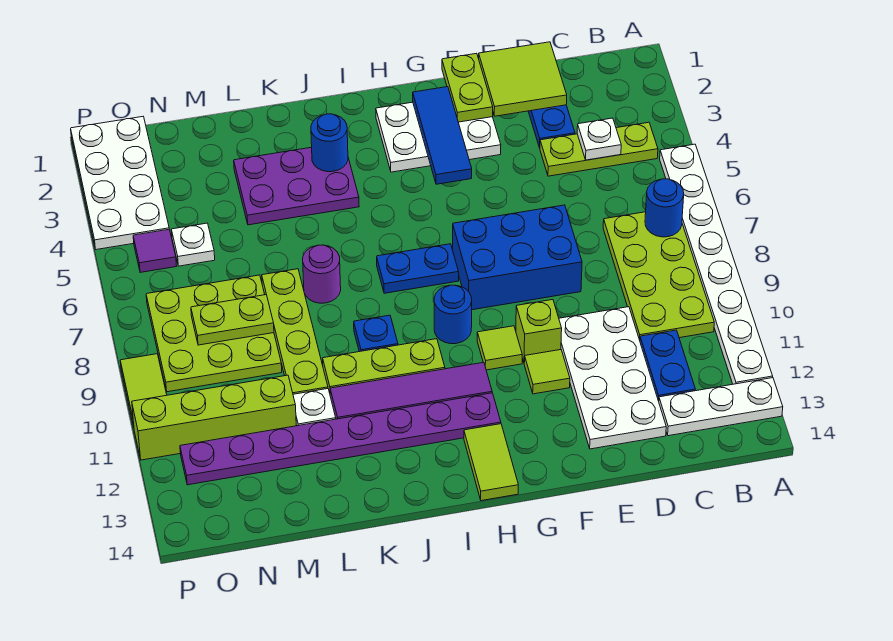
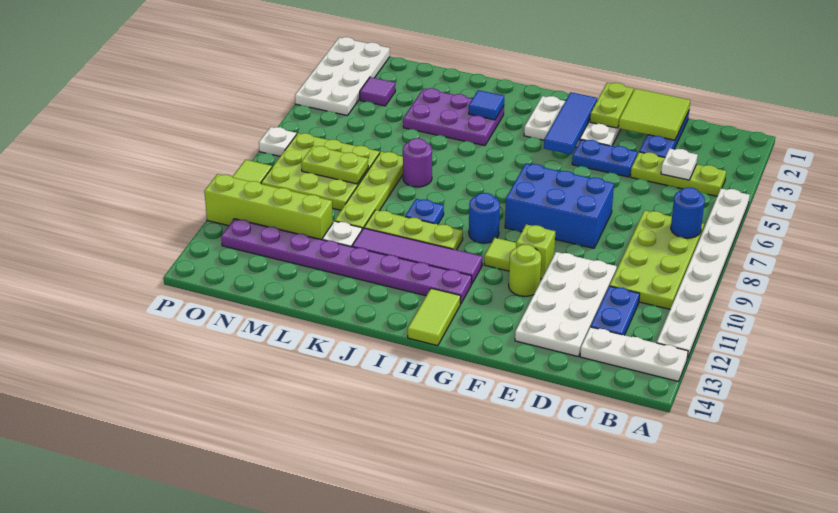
lime 1x1 tile [524,350,570,394] -> lime 1x1 round brick [509,244,542,296]
blue 1x2 plate [377,244,459,293] -> blue 1x2 plate moved to [572,140,637,177]
blue 1x1 round brick [311,114,348,172] -> blue 1x1 tile [469,90,504,120]
white 1x1 plate [171,223,215,266] -> white 1x1 plate moved to [259,127,297,156]
purple 1x1 tile [133,229,177,272] -> purple 1x1 tile moved to [360,77,395,106]

